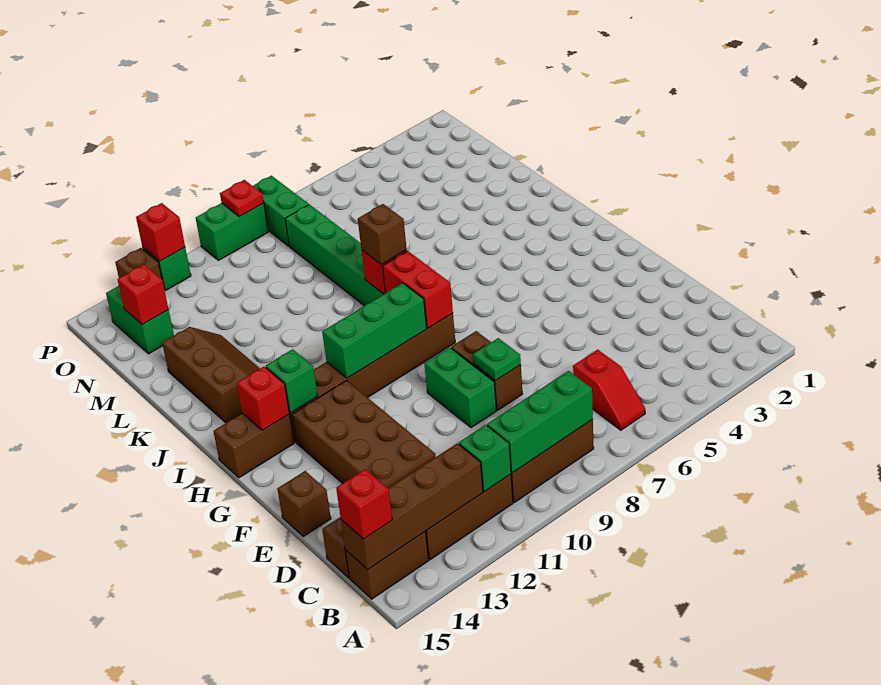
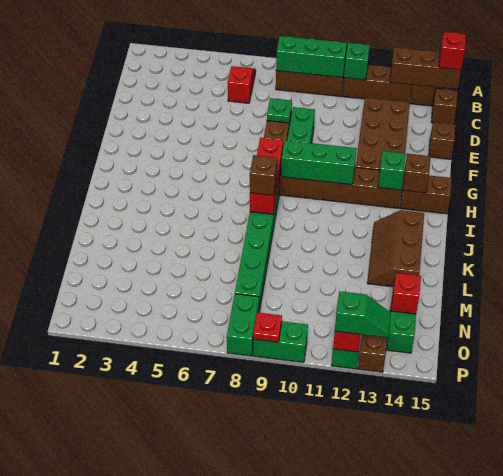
brown 1x4 brick [341,443,483,570] -> brown 1x3 brick [390,48,461,89]
red 1x1 brick [237,367,289,430] -> brown 1x1 brick [403,154,431,193]
none -> green 1x2 slope [335,291,391,338]

